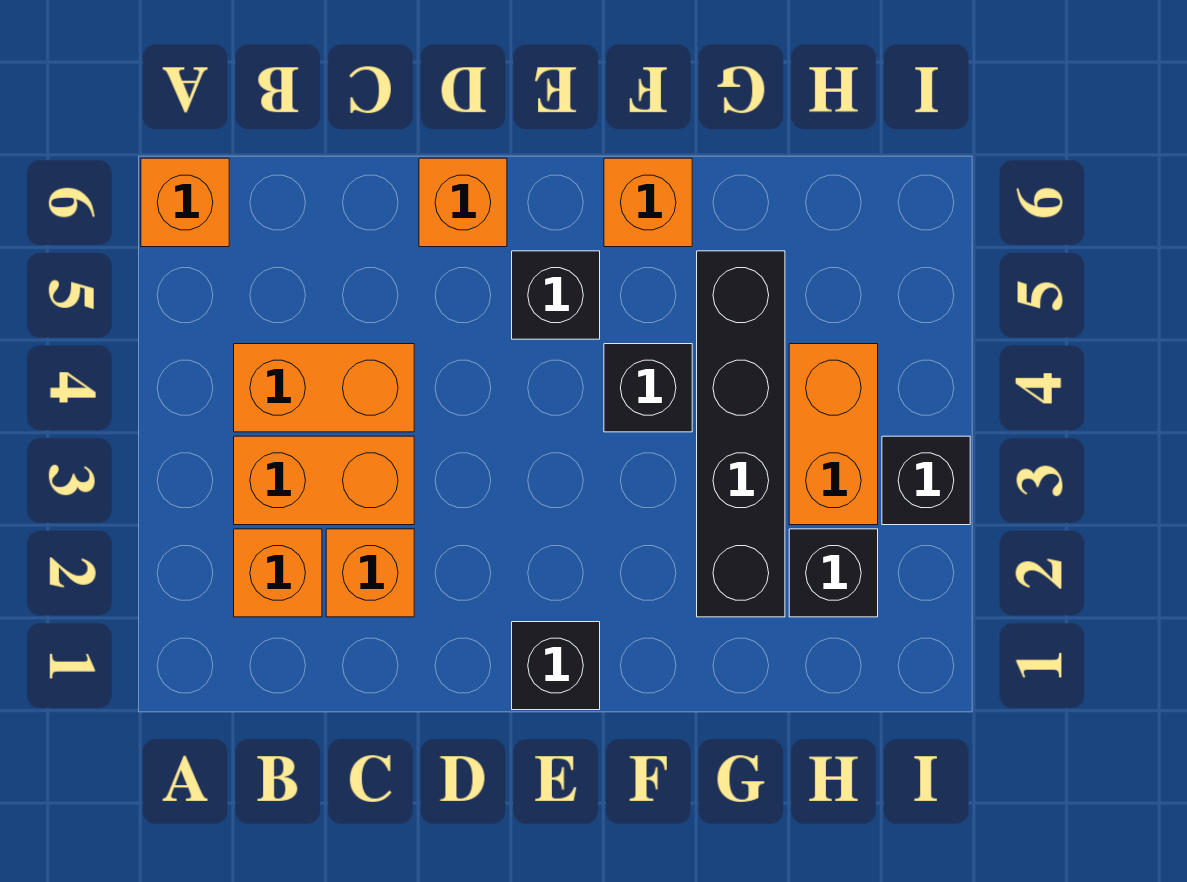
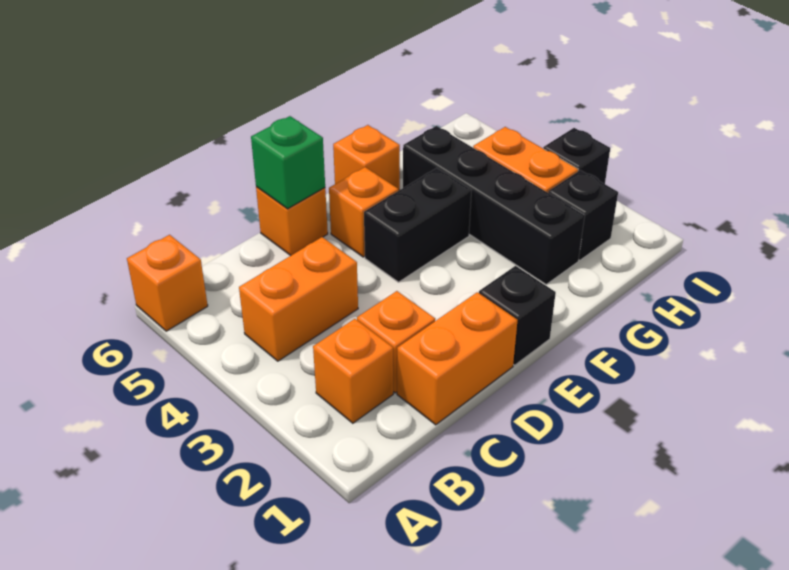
orange 1x2 brick [234,436,414,525] -> orange 1x2 brick moved to [397,292,518,425]
none -> green 1x1 brick [251,116,325,209]
black 1x1 brick [512,251,600,339] -> orange 1x1 brick [329,167,398,257]
black 1x1 brick [604,344,692,432] -> black 1x2 brick [364,168,472,282]

